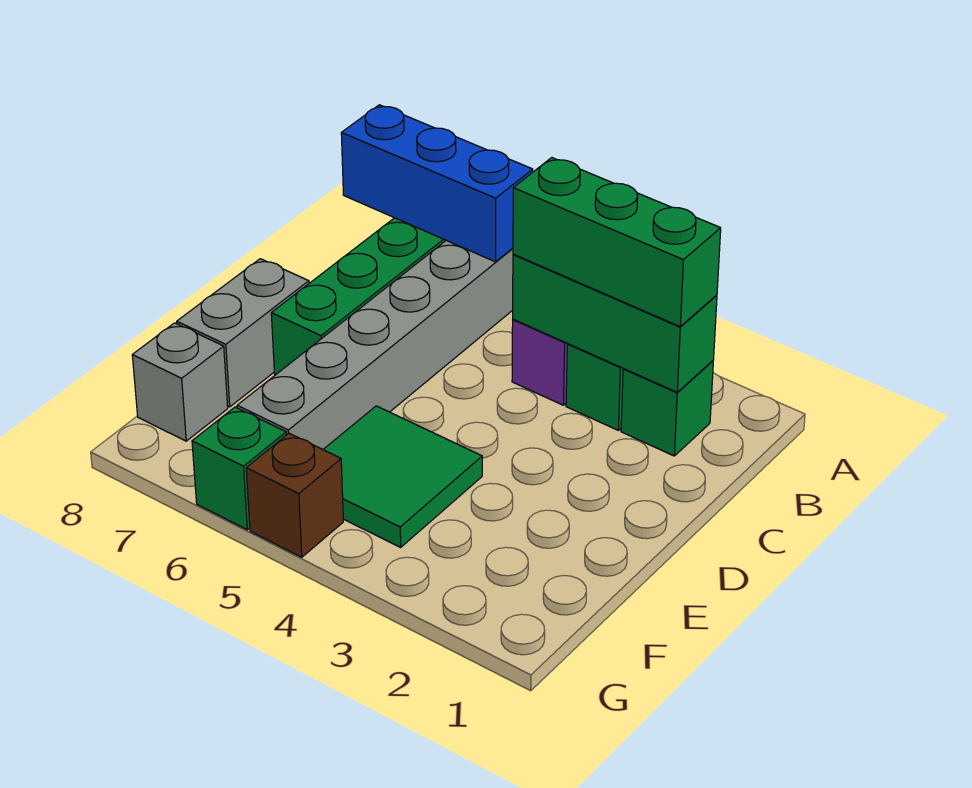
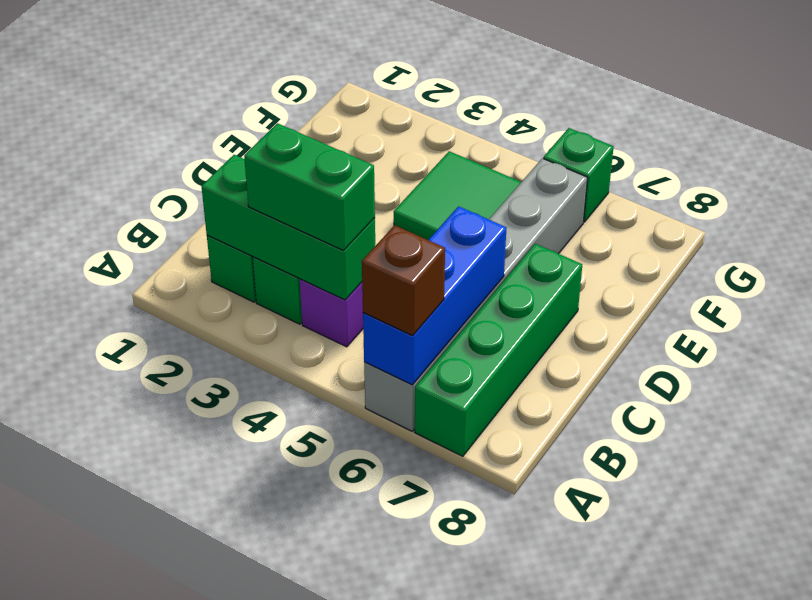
blue 1x3 brick [341,105,533,262] -> blue 1x3 brick turned to [363,206,506,385]
green 1x3 brick [513,158,721,326] -> green 1x2 brick [244,123,375,250]
grey 1x2 brick [177,259,309,407] -> none
grey 1x1 brick [132,323,228,441] -> none
brown 1x1 brick [246,433,343,557] -> brown 1x1 brick moved to [362,225,445,336]

